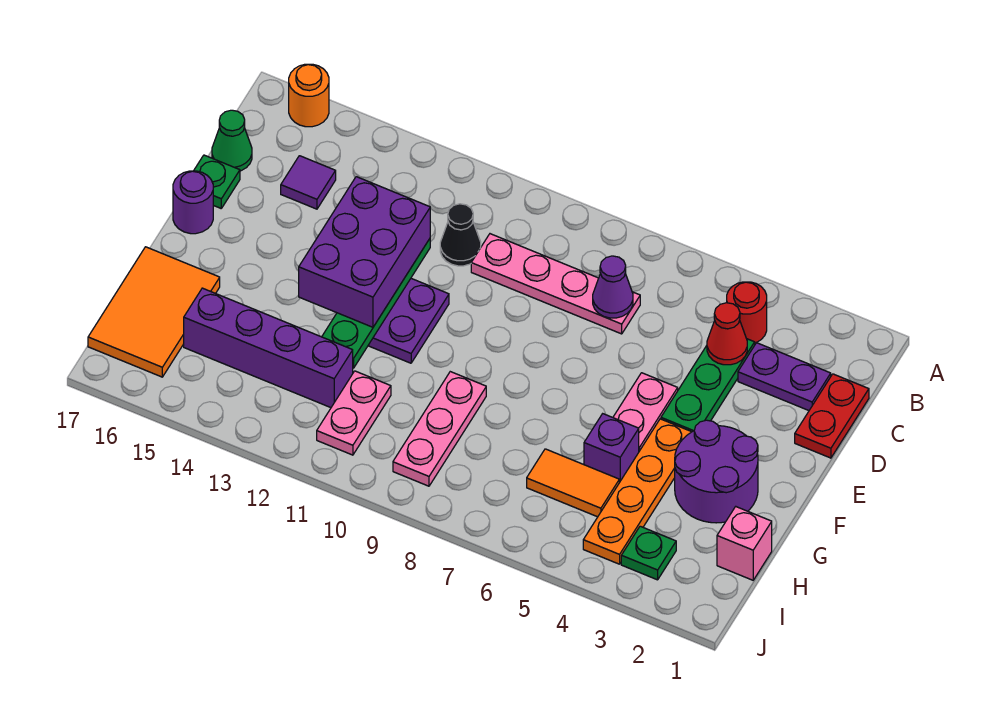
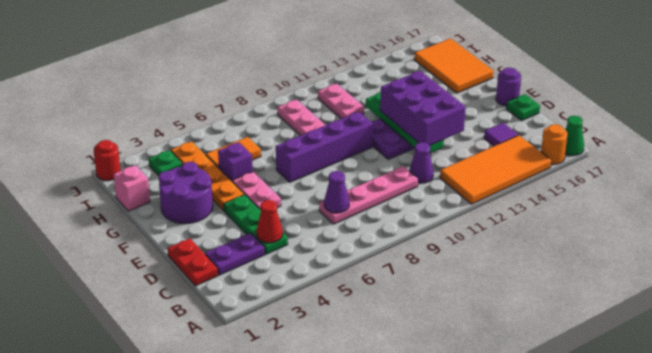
none -> orange 2x4 tile [440,135,551,204]
red 1x1 round brick [727,282,767,343] -> red 1x1 round brick moved to [94,140,121,181]
black 1x1 cone [440,204,481,266] -> purple 1x1 cone [409,142,434,183]
green 1x1 cone [212,110,252,171] -> green 1x1 cone moved to [565,116,584,156]
purple 1x4 brick [184,288,353,408] -> purple 1x4 brick moved to [276,112,373,182]

